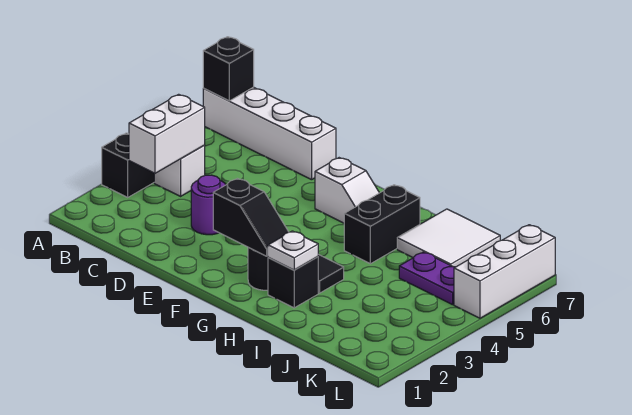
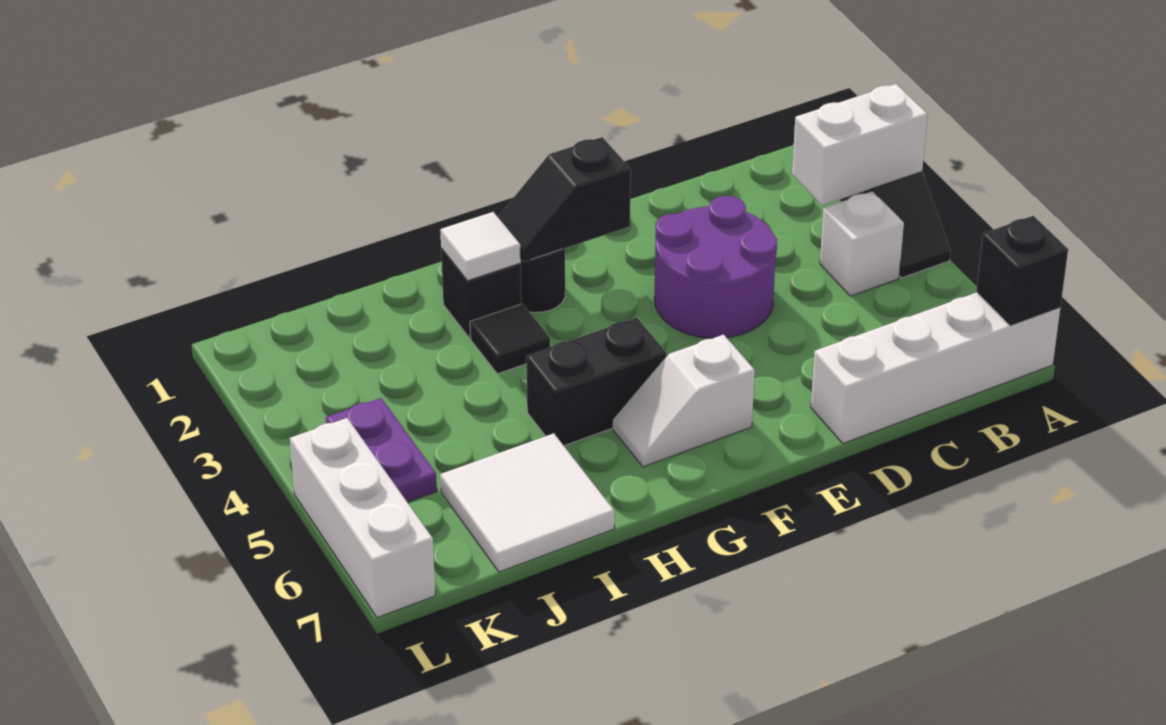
white 1x2 brick [129,94,205,173] -> white 1x2 brick turned to [792,84,927,205]
purple 1x1 round brick [191,175,226,235] -> purple 2x2 round brick [654,196,777,338]
white 1x1 plate [268,231,318,270] -> white 1x1 tile [440,212,521,281]
black 1x2 brick [344,185,420,264] -> black 1x2 brick turned to [526,318,666,446]
purple 1x2 plate [399,252,455,305] -> purple 1x2 plate turned to [326,398,437,502]

